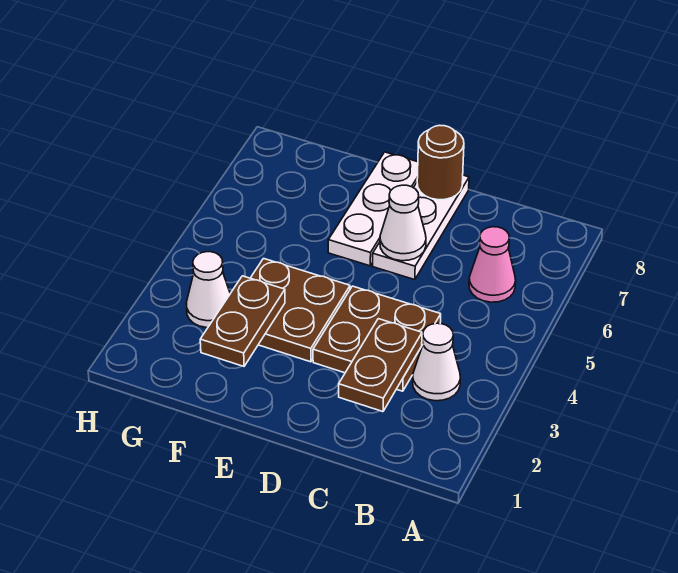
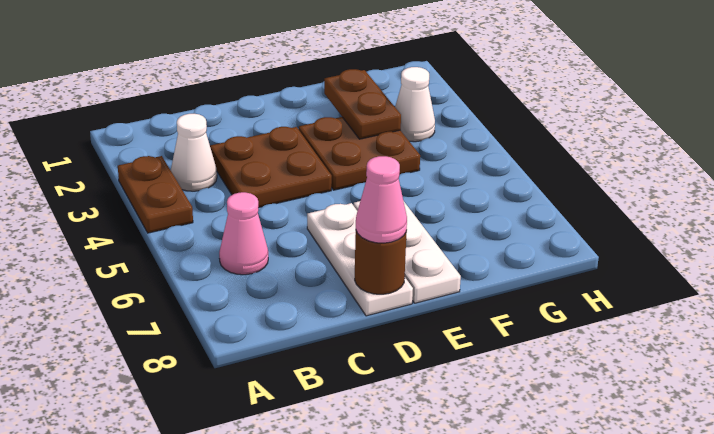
brown 1x2 plate [339,319,422,412] -> brown 1x2 plate moved to [118,156,193,233]
white 1x1 cone [380,185,426,261] -> none
none -> pink 1x1 cone [356,156,407,243]

